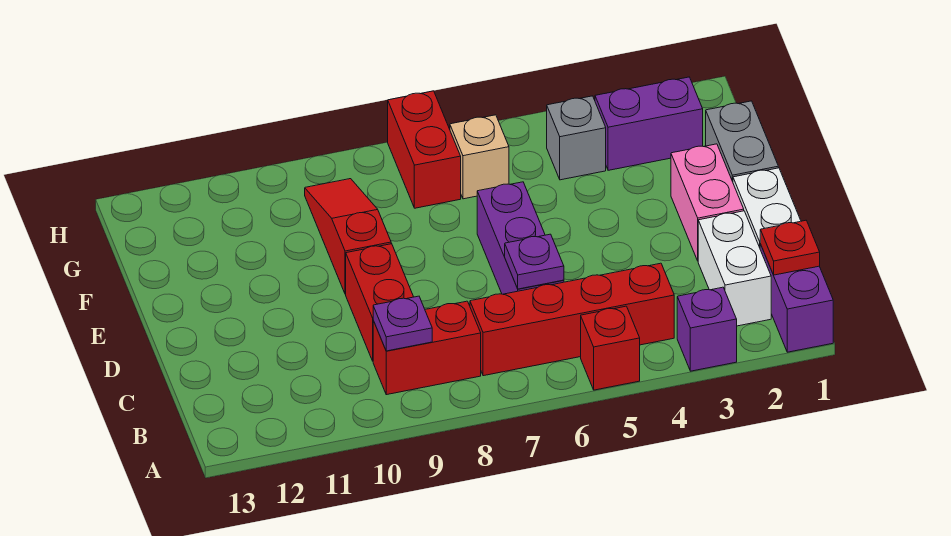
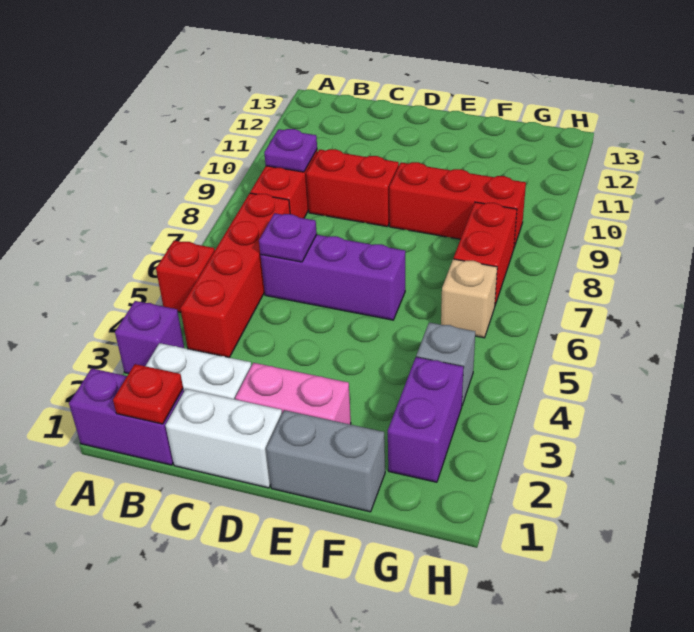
red 1x3 slope [305,179,391,294] -> red 1x3 brick [389,162,526,247]
red 1x2 brick [388,91,461,208] -> red 1x2 brick turned to [454,202,517,305]

